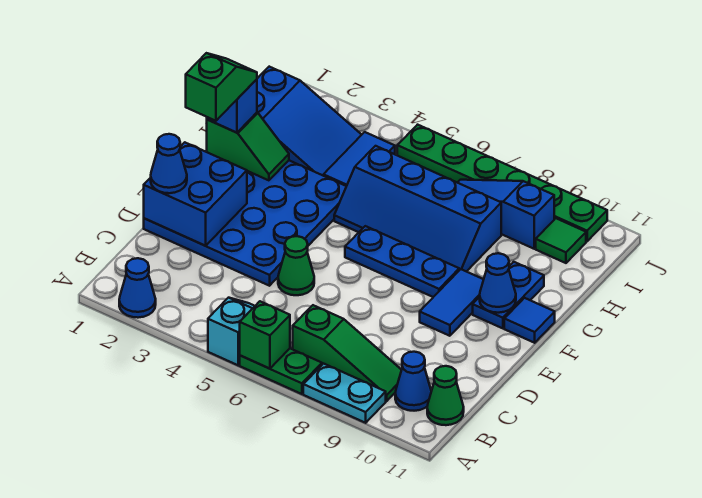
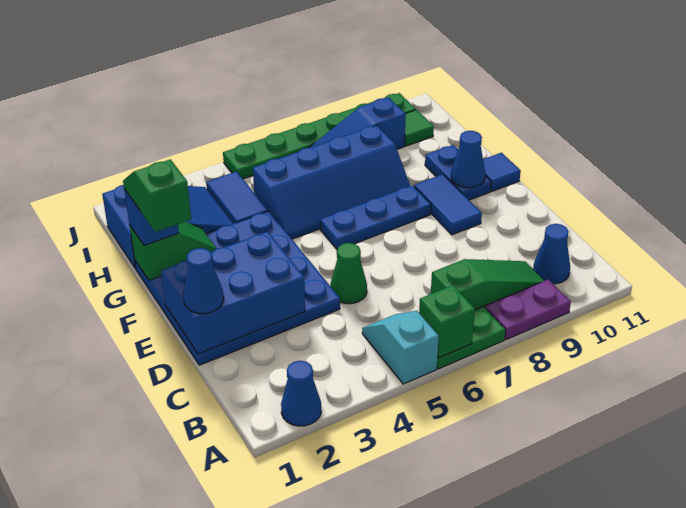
cyan 1x2 plate [303,364,386,423] -> purple 1x2 plate [485,279,571,340]
green 1x1 cone [427,366,464,425] -> none
blue 2x2 brick [144,142,247,246] -> blue 2x3 brick [161,232,305,354]

